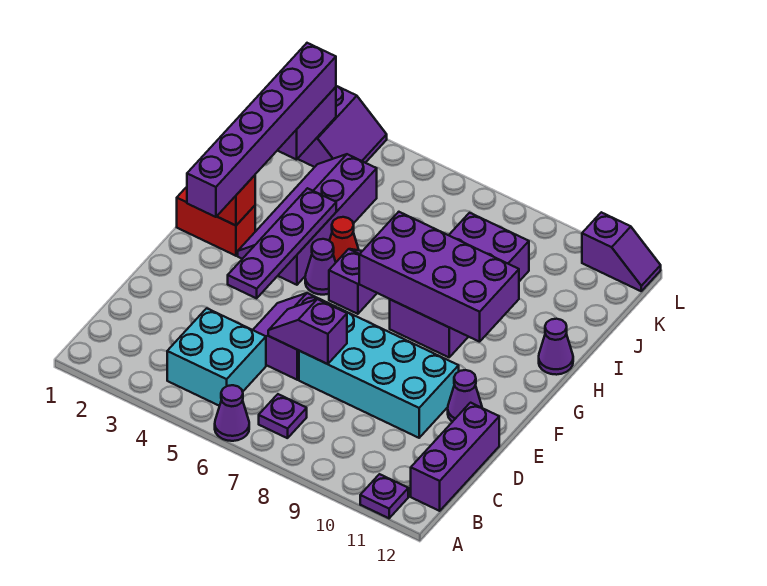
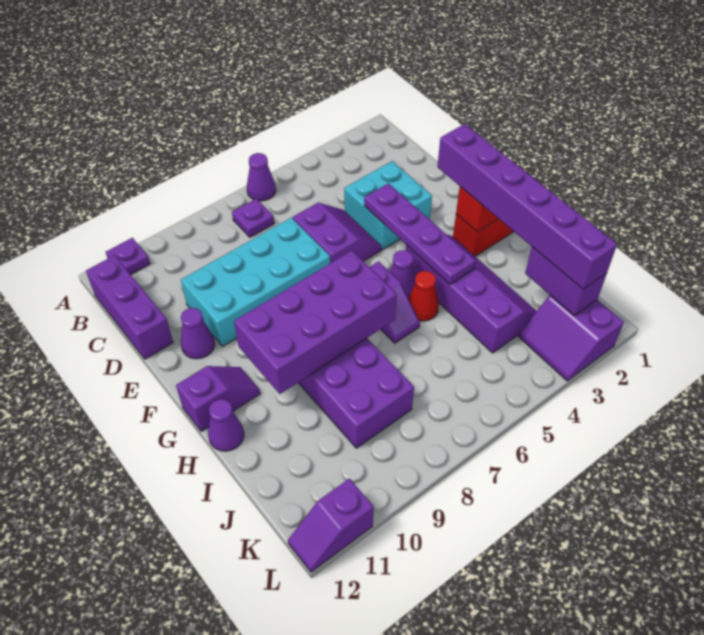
cyan 2x2 brick [167,308,266,406] -> cyan 2x2 brick moved to [344,161,432,249]
purple 1x2 slope [268,299,347,364] -> purple 1x2 slope moved to [176,366,260,432]

